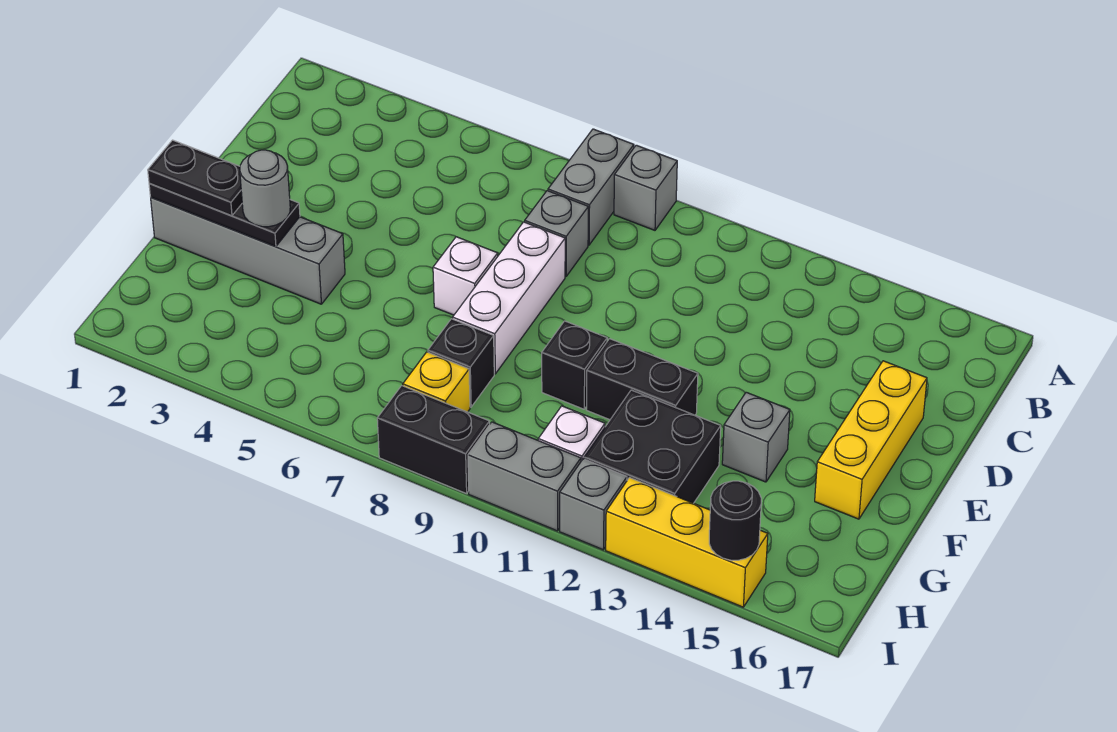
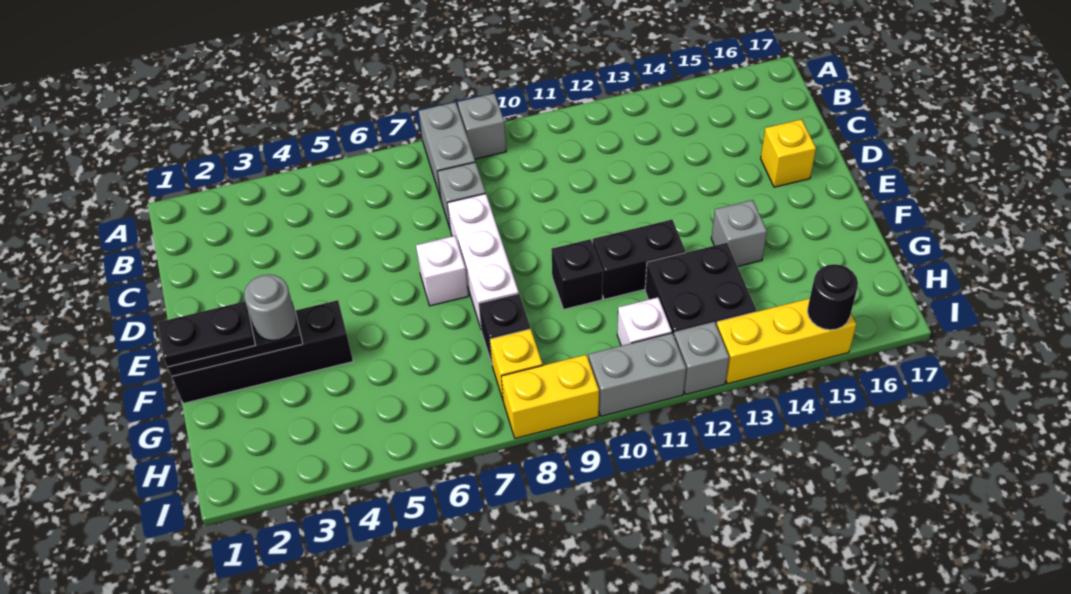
yellow 1x3 brick [815,361,927,519] -> yellow 1x1 brick [761,119,816,187]
grey 1x4 brick [151,197,345,304] -> black 1x4 brick [172,300,353,404]
black 1x2 brick [377,386,490,494] -> yellow 1x2 brick [501,355,599,438]

